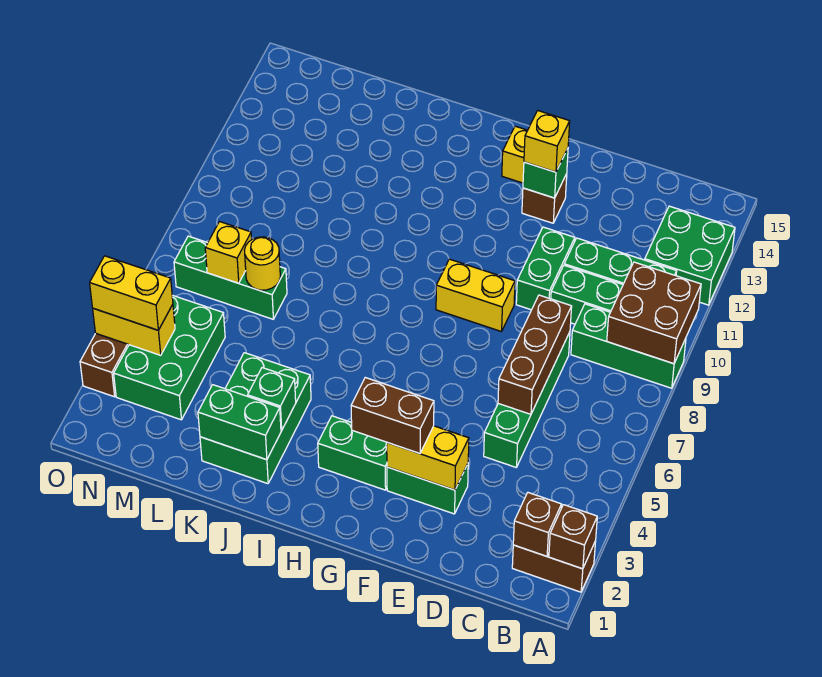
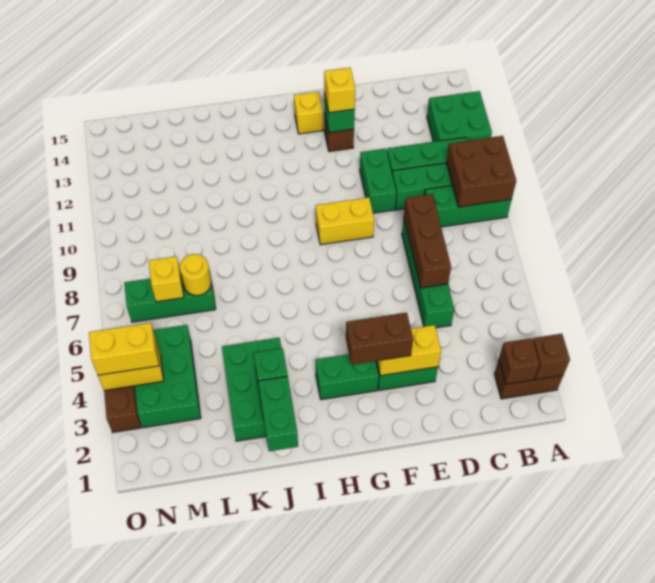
green 1x2 brick [198,385,281,460] -> green 1x2 brick turned to [258,376,298,451]

